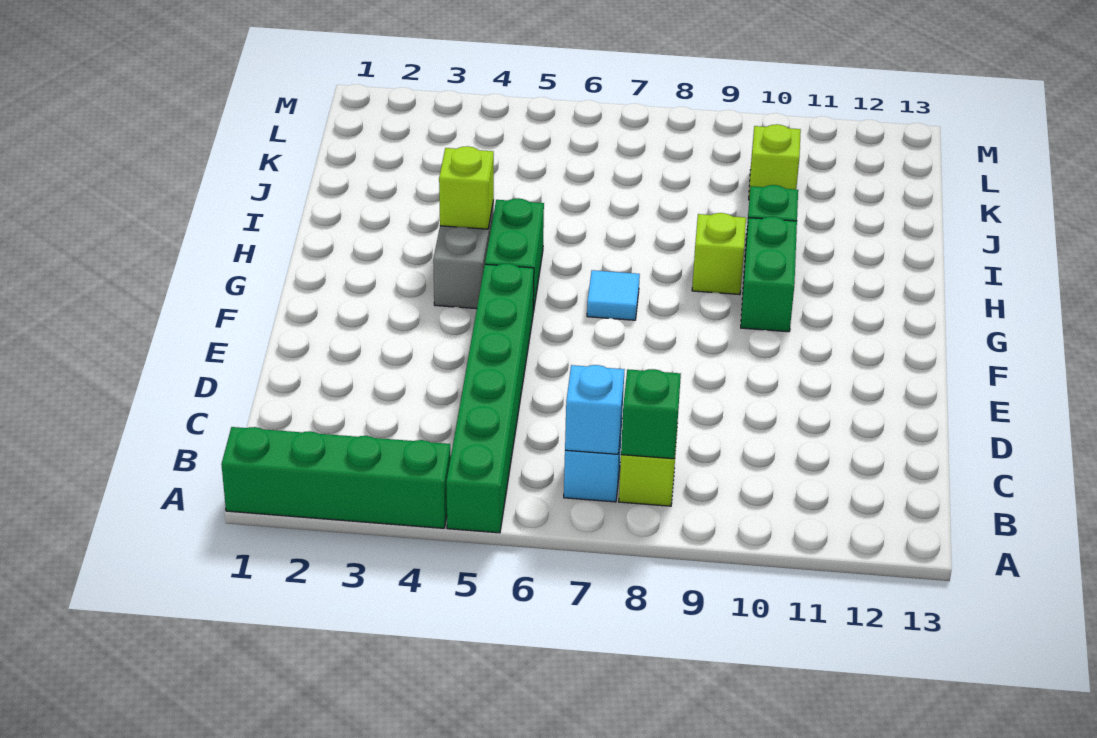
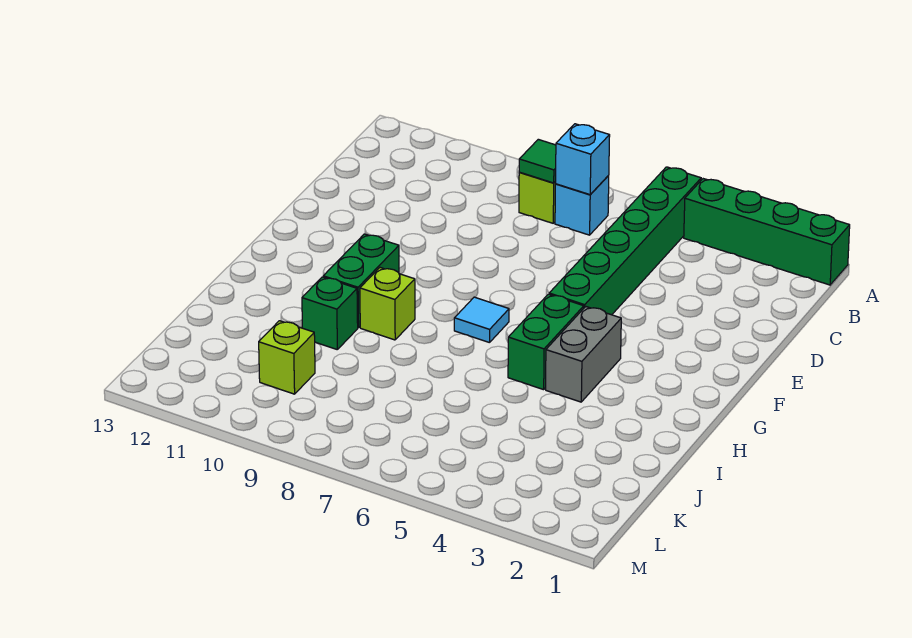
green 1x1 brick [621,369,681,459] -> green 1x1 tile [519,139,556,183]
lime 1x1 brick [439,146,494,229] -> none

